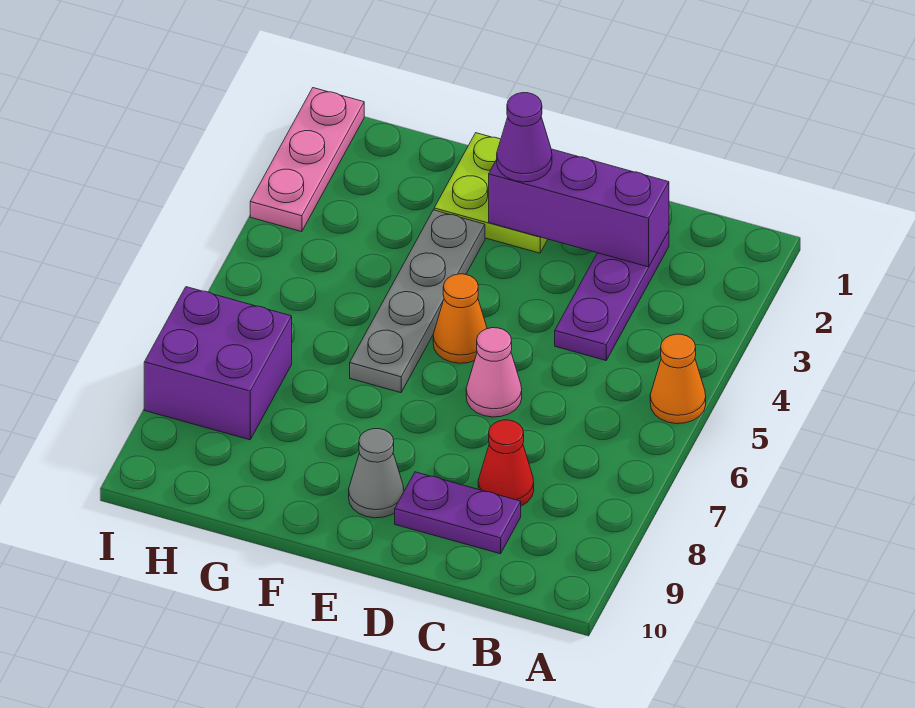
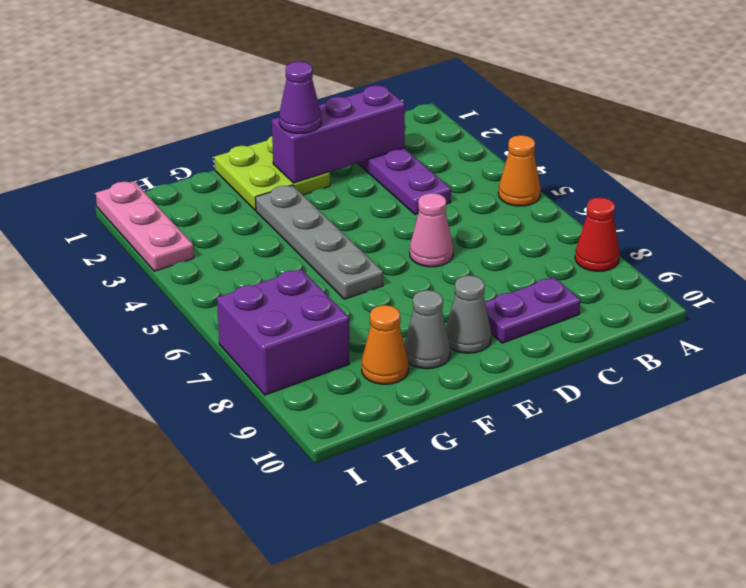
red 1x1 cone [478,420,534,506] -> red 1x1 cone moved to [575,197,620,271]
orange 1x1 cone [433,274,487,363] -> orange 1x1 cone moved to [361,305,409,384]
none -> grey 1x1 cone [404,290,450,369]

